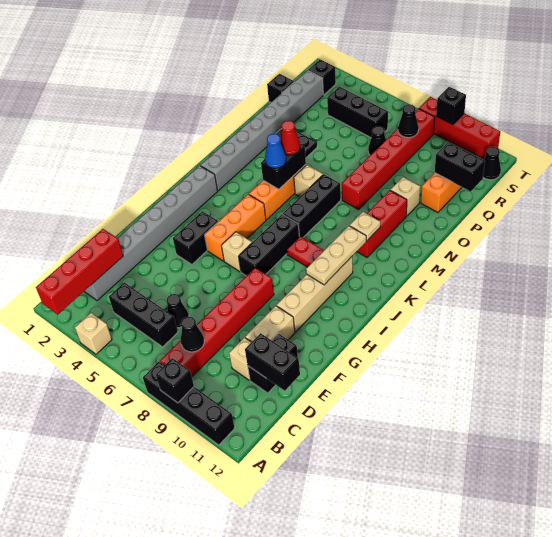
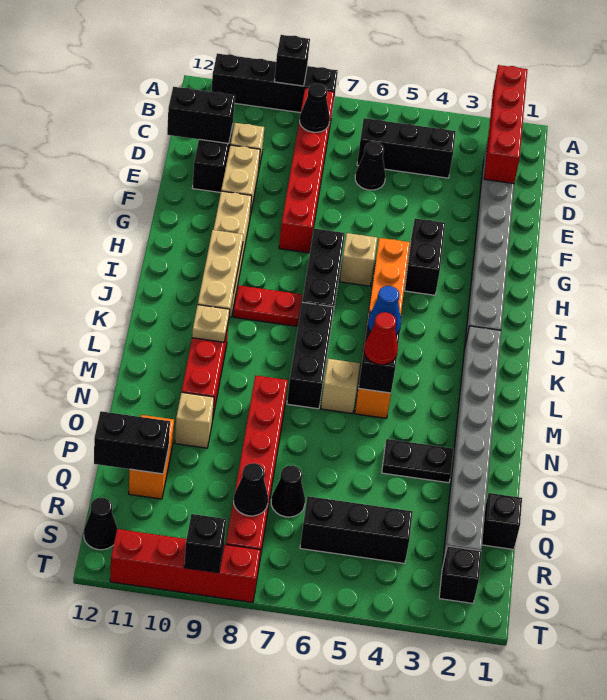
tan 1x1 brick [75,313,112,354] -> none

